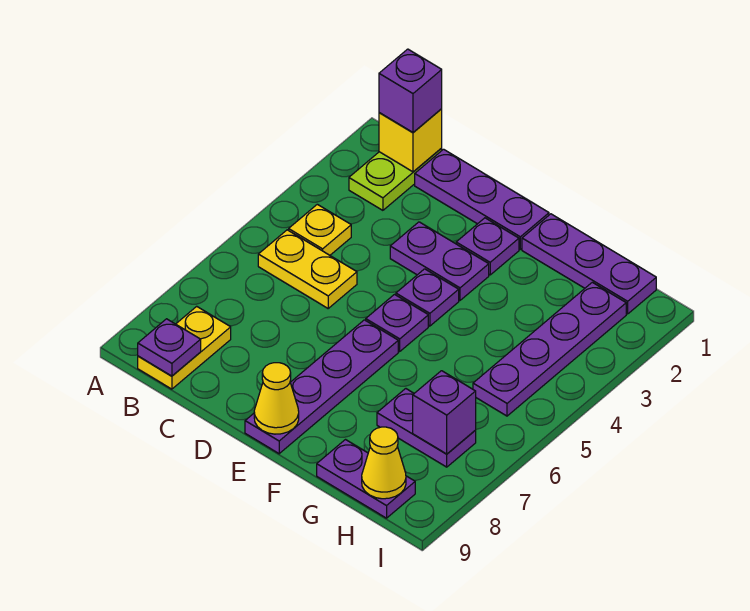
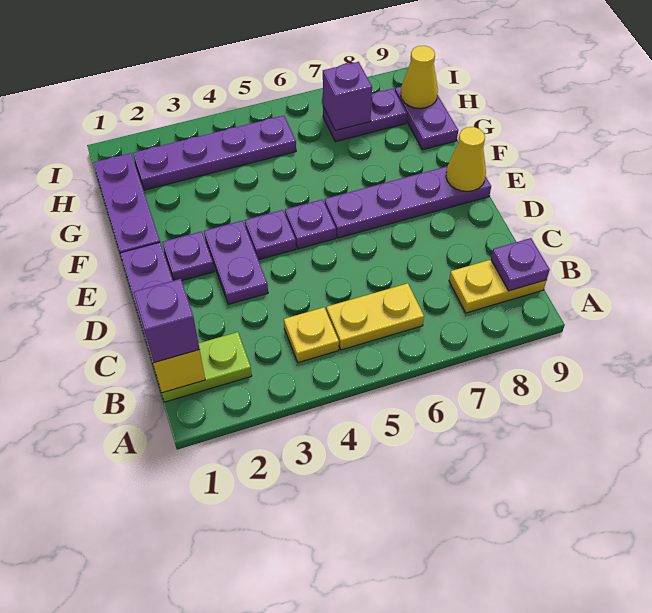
yellow 1x2 plate [258,230,357,308] -> yellow 1x2 plate turned to [326,283,424,350]
purple 1x2 plate [377,389,476,467] -> purple 1x2 plate turned to [323,89,407,142]

